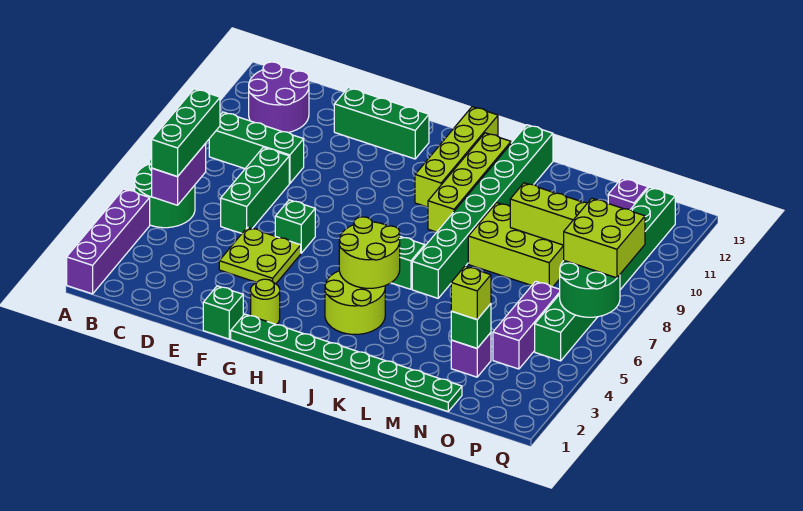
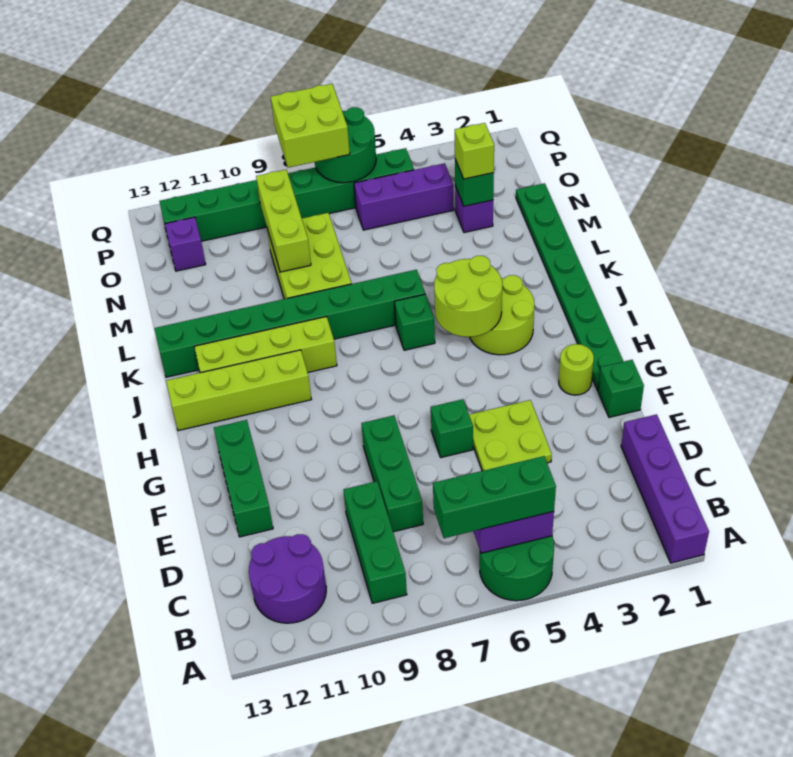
purple 1x4 brick [67,189,150,294] -> purple 1x4 brick turned to [621,414,709,563]
green 1x3 brick [221,147,289,233] -> green 1x3 brick turned to [361,415,423,532]

